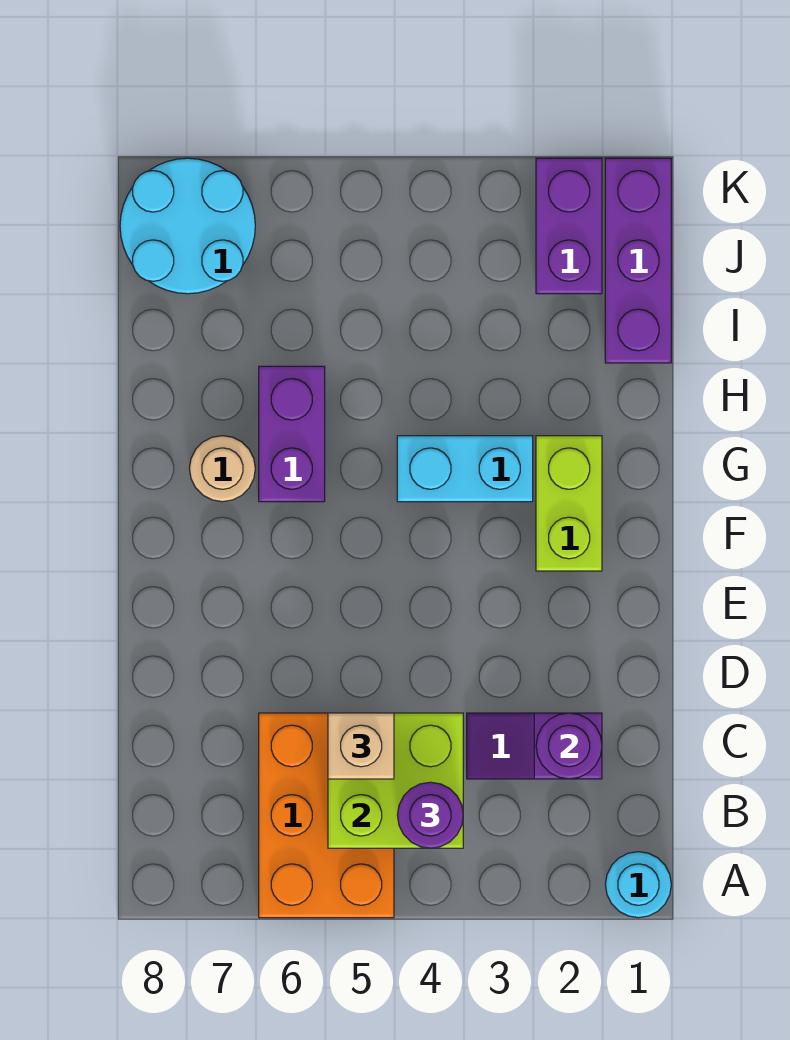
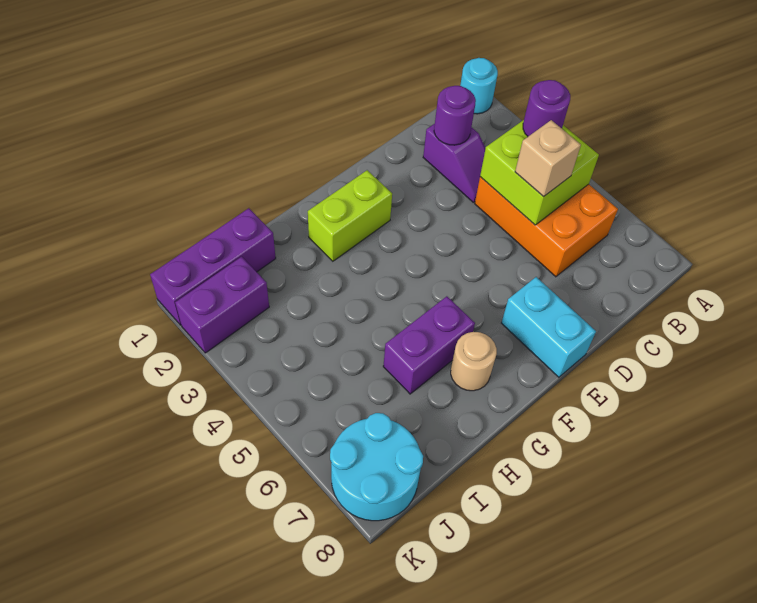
orange 2x3 brick [259,713,394,918] -> orange 2x3 brick turned to [475,177,618,277]
cyan 1x2 brick [397,436,533,502] -> cyan 1x2 brick moved to [502,277,596,377]

